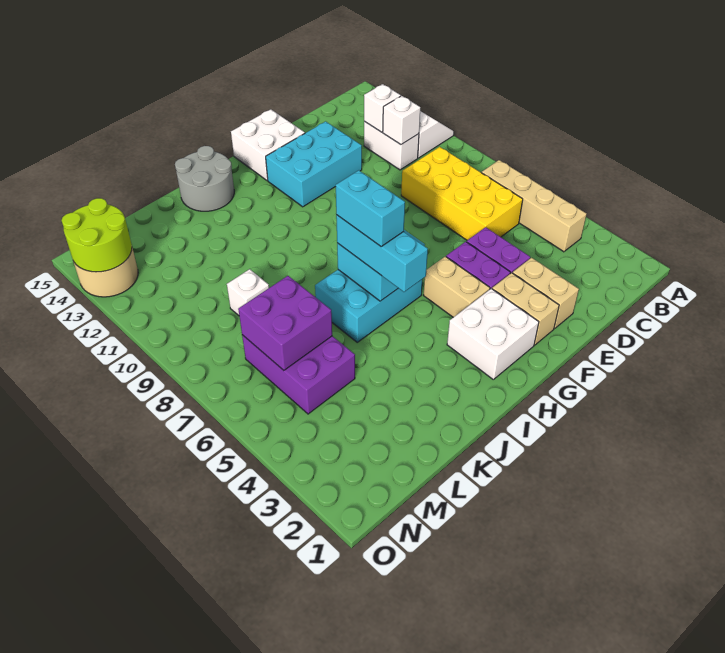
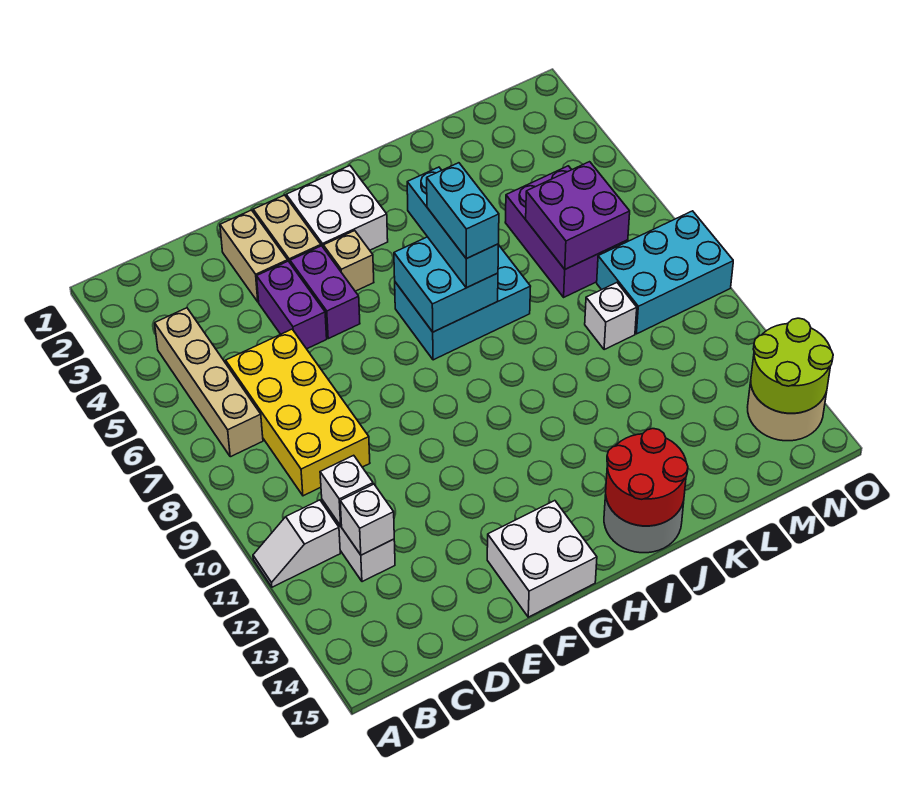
cyan 2x3 brick [266,121,362,207] -> cyan 2x3 brick moved to [597,211,733,334]
tan 1x2 brick [423,256,490,317] -> tan 1x1 brick [323,231,374,291]
none -> red 2x2 round brick [606,429,688,526]

